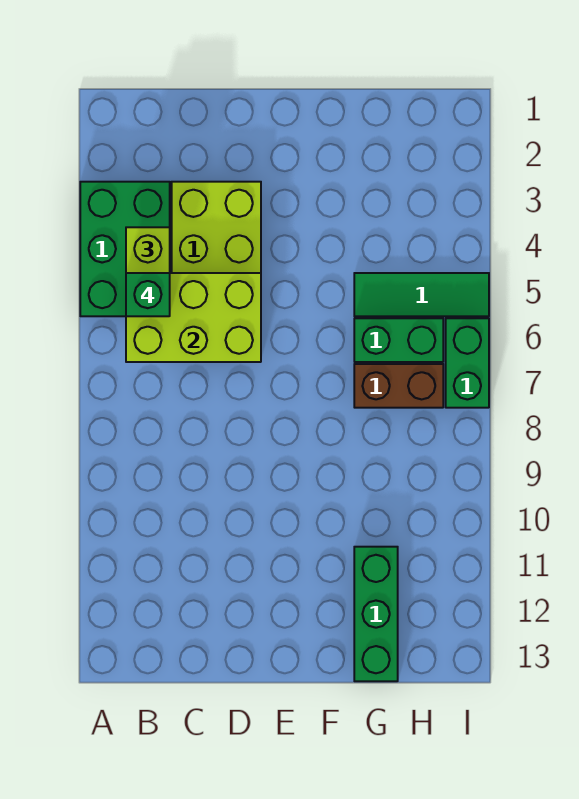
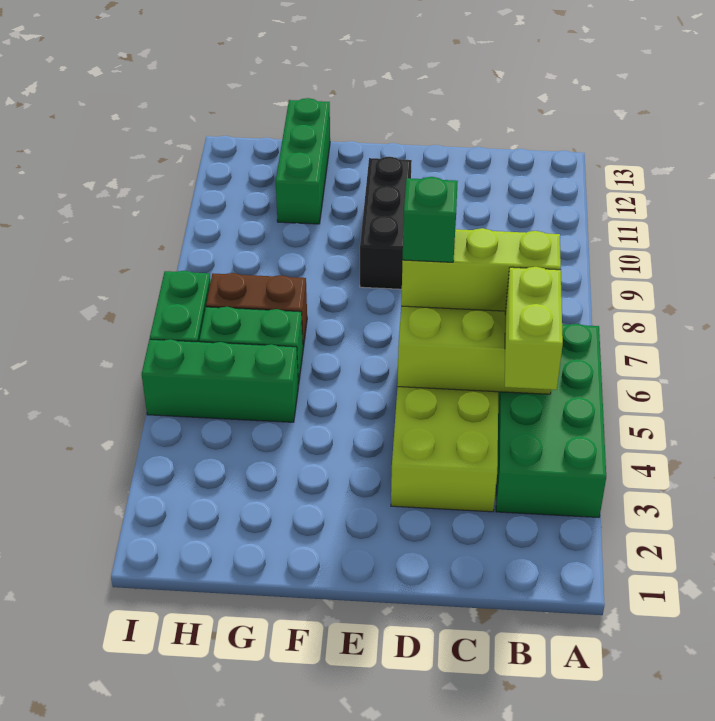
green 2x3 brick [80,182,170,316] -> green 2x4 brick [496,324,606,518]
green 1x1 brick [126,273,170,316] -> green 1x1 brick moved to [403,177,458,262]
none -> lime 1x3 brick [401,228,561,311]
none -> black 1x3 brick [360,157,412,289]
green 1x3 tile [354,273,489,316] -> green 1x3 brick [142,339,298,422]

